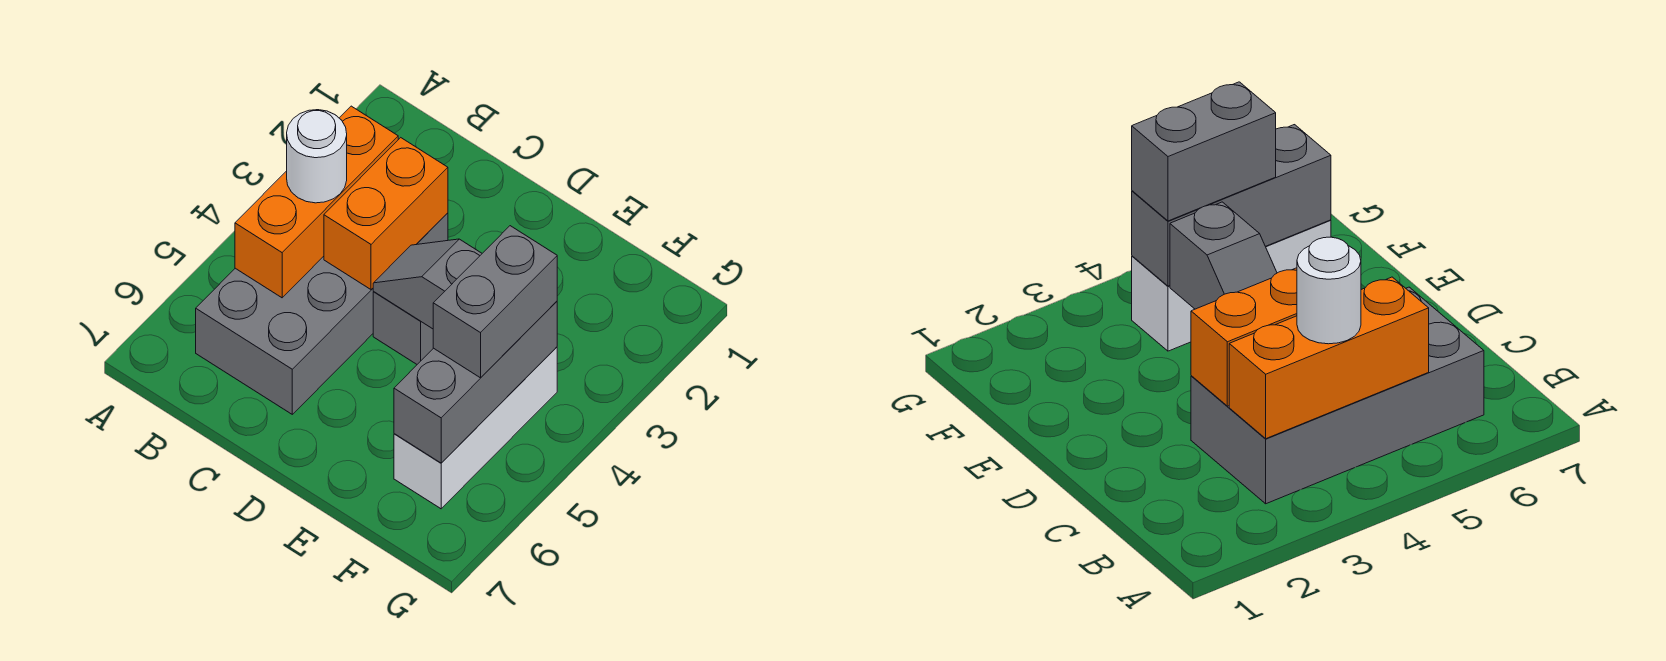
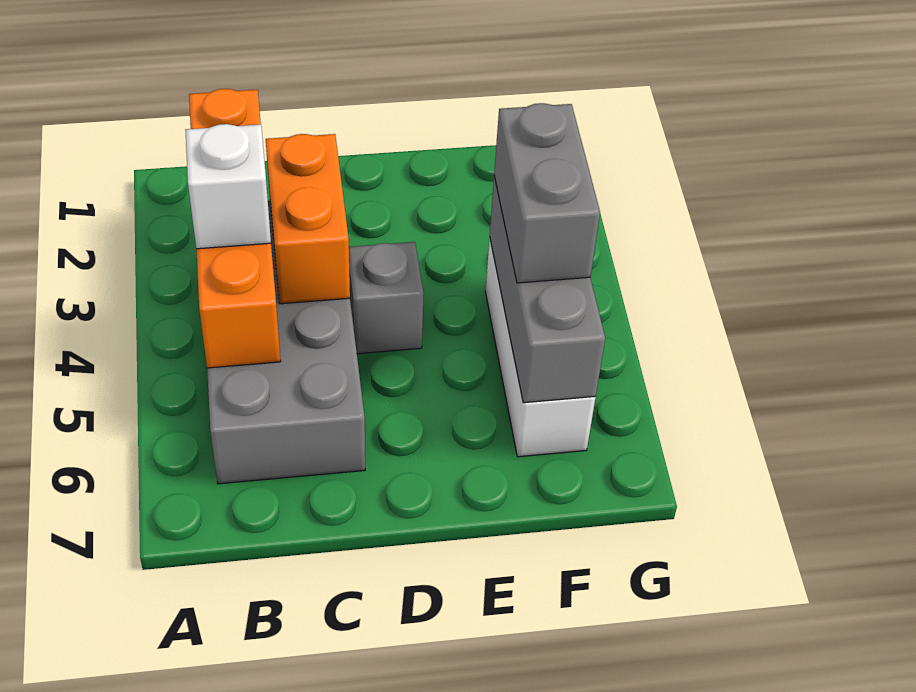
orange 1x3 brick [235,106,398,298] -> orange 1x4 brick [189,89,281,368]
white 1x1 round brick [287,110,347,203] -> white 1x1 brick [185,124,271,249]
grey 1x2 slope [373,239,482,329] -> none

